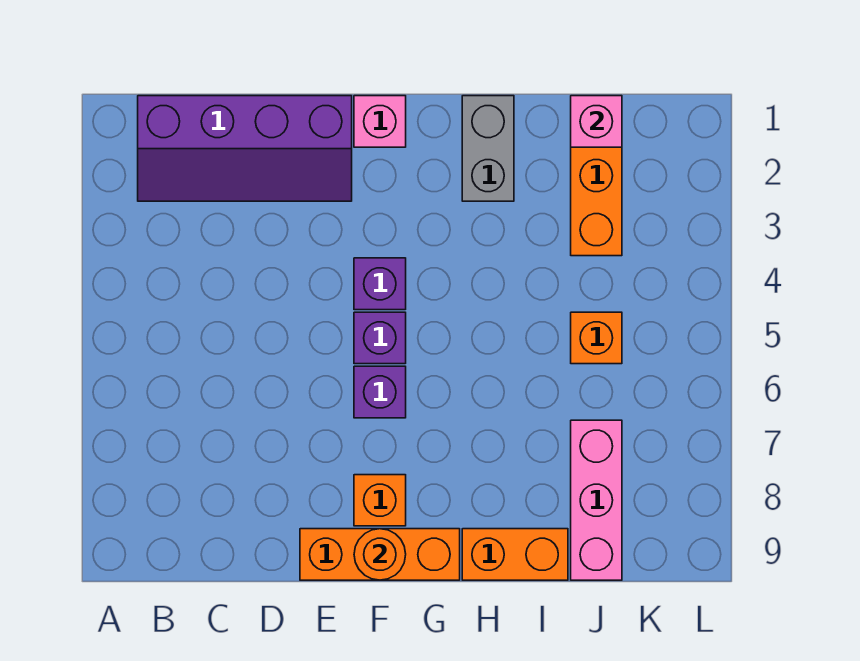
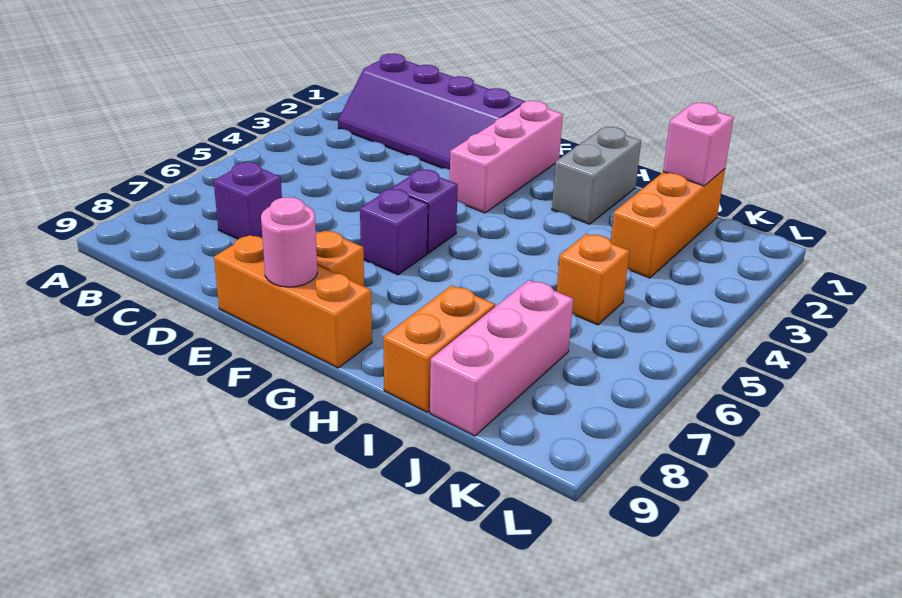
pink 1x1 brick [354,96,406,147] -> pink 1x3 brick [450,101,563,213]
purple 1x1 brick [354,258,406,310] -> purple 1x1 brick moved to [214,162,282,239]
orange 1x1 round brick [354,529,406,580] -> pink 1x1 round brick [261,197,317,287]
orange 1x2 brick [462,529,568,580] -> orange 1x2 brick turned to [384,285,495,412]

